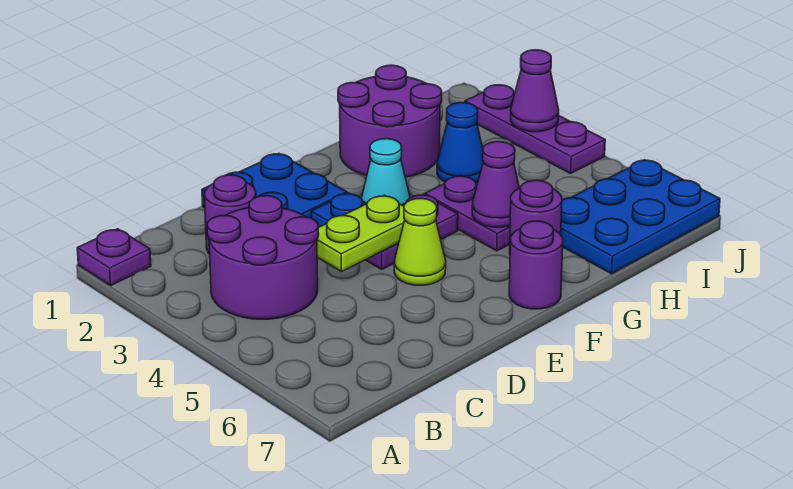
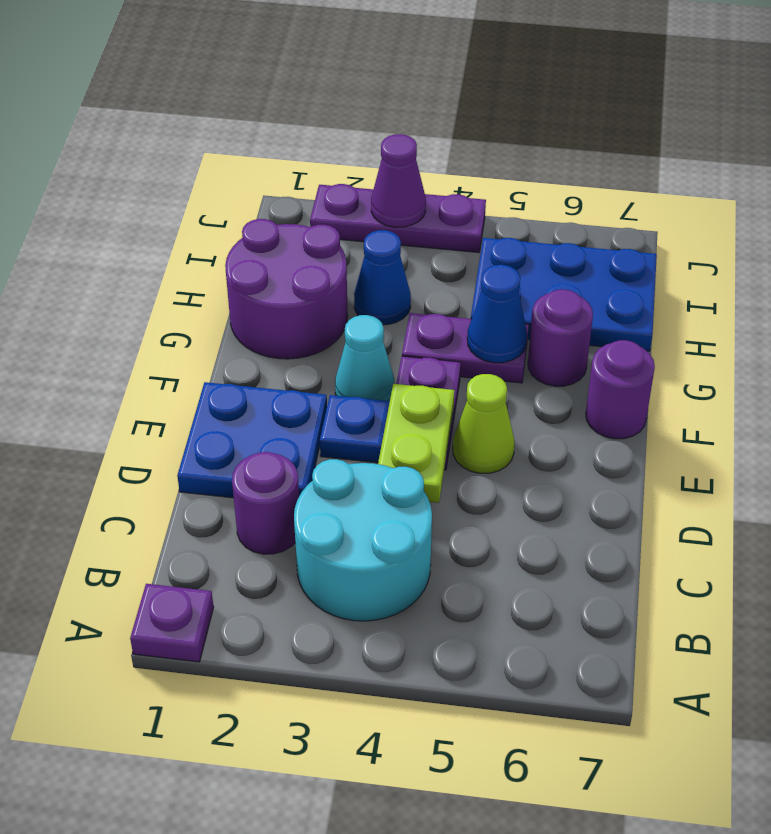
purple 2x2 round brick [207,196,319,319] -> cyan 2x2 round brick [294,459,432,621]
purple 1x1 cone [472,142,519,227] -> blue 1x1 cone [467,265,527,363]
blue 2x3 plate [561,160,720,274] -> blue 2x3 plate turned to [471,238,657,351]

